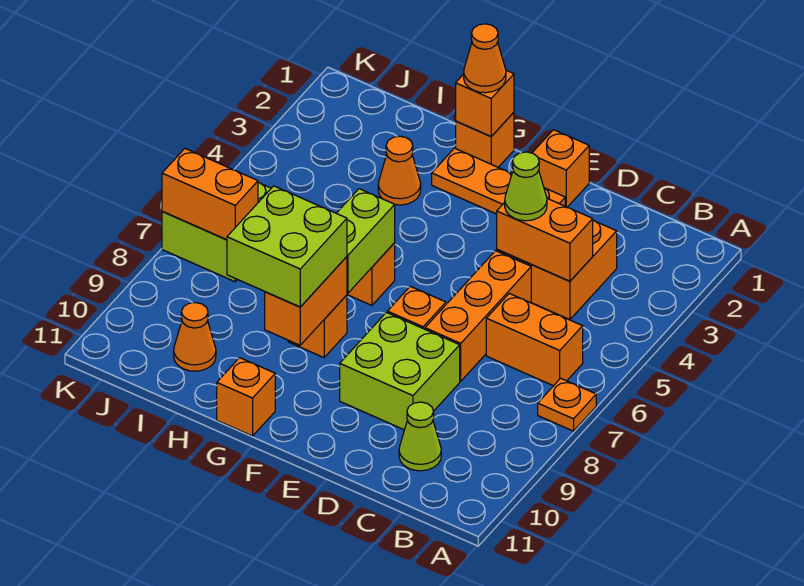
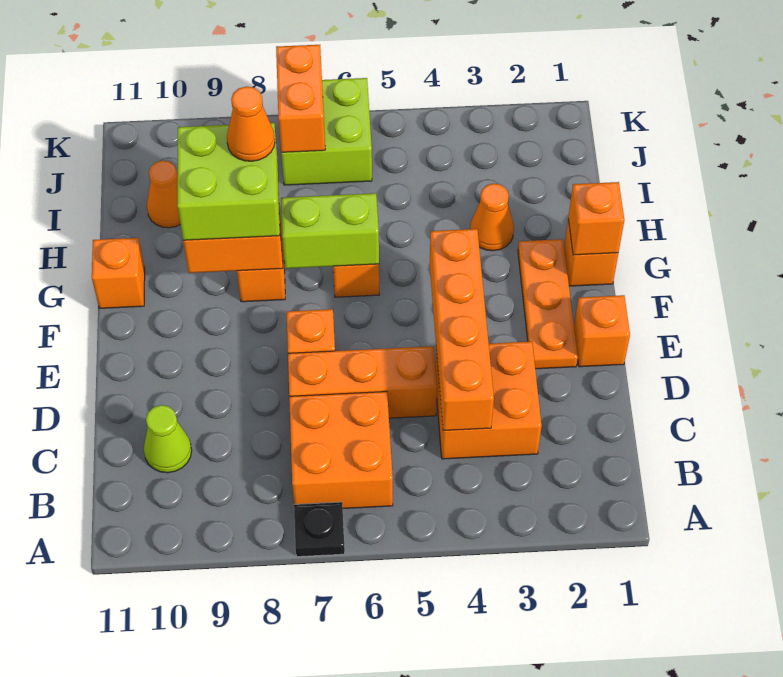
orange 1x1 plate [538,378,596,431] -> black 1x1 plate [294,502,345,557]
orange 1x2 brick [486,293,583,386] -> orange 2x2 brick [289,392,393,508]
orange 1x2 brick [497,199,593,281] -> orange 1x4 brick [430,229,494,431]
lime 1x1 cone [505,152,547,221] -> none
lime 2x2 brick [340,313,460,430] -> none
orange 1x1 cone [464,24,506,93] -> orange 1x1 cone moved to [227,86,275,161]

